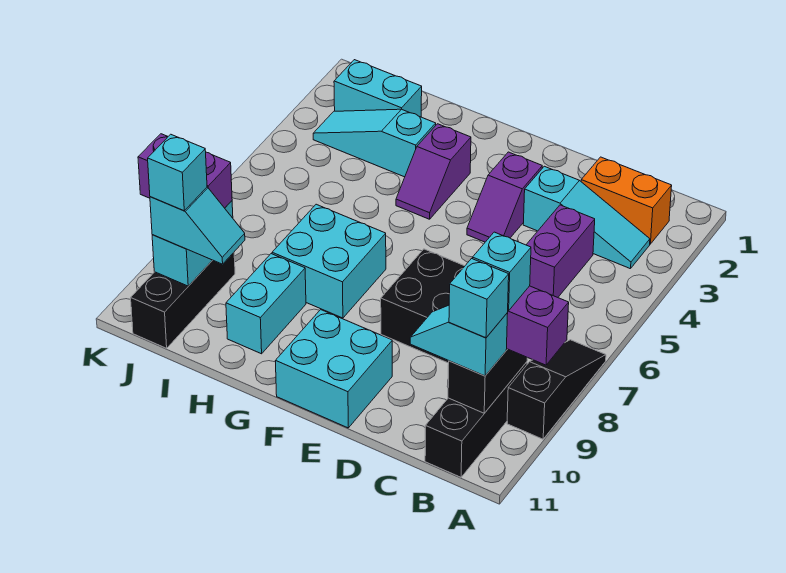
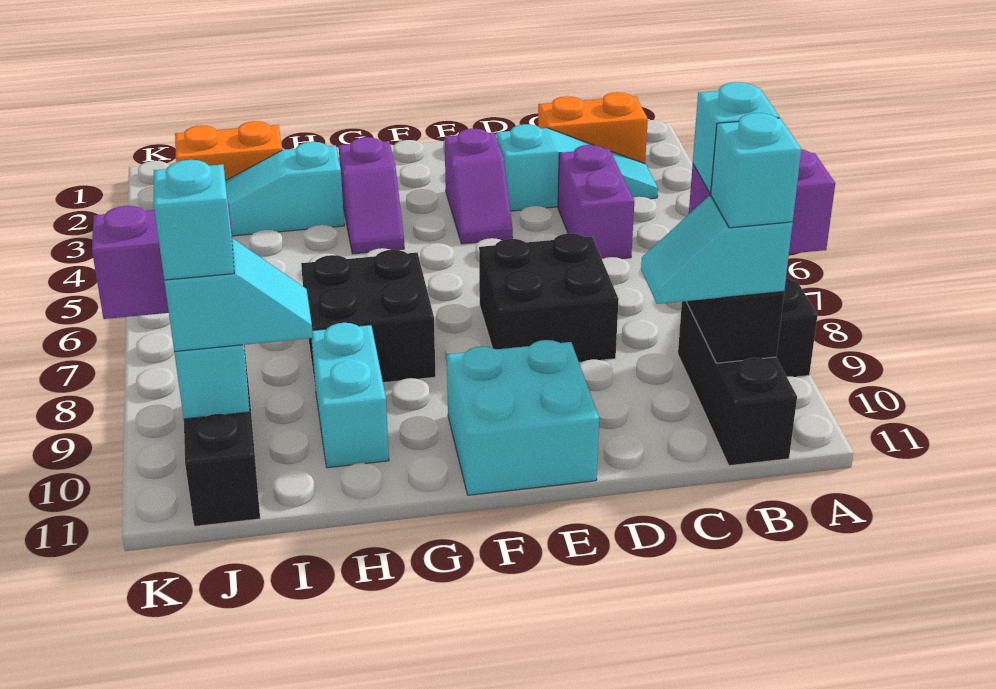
cyan 2x2 brick [272,204,386,318] -> black 2x2 brick [301,250,436,383]
cyan 1x2 brick [334,60,422,117] -> orange 1x2 brick [175,121,282,181]

